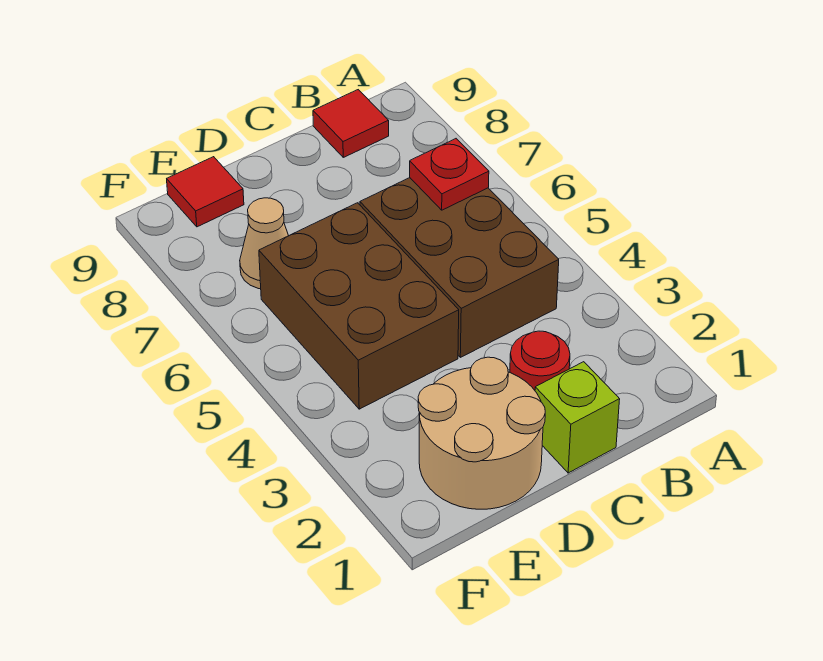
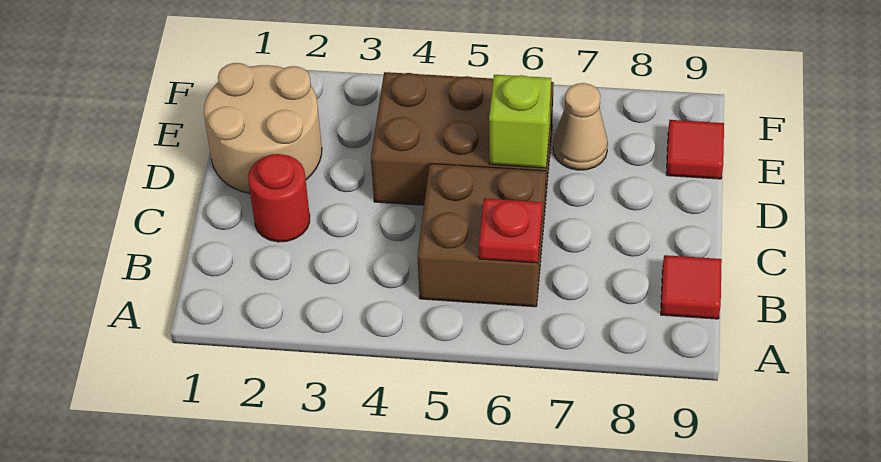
brown 2x3 brick [360,178,559,357] -> brown 2x2 brick [417,164,546,307]
lime 1x1 brick [535,362,620,473] -> lime 1x1 brick moved to [489,75,551,168]

